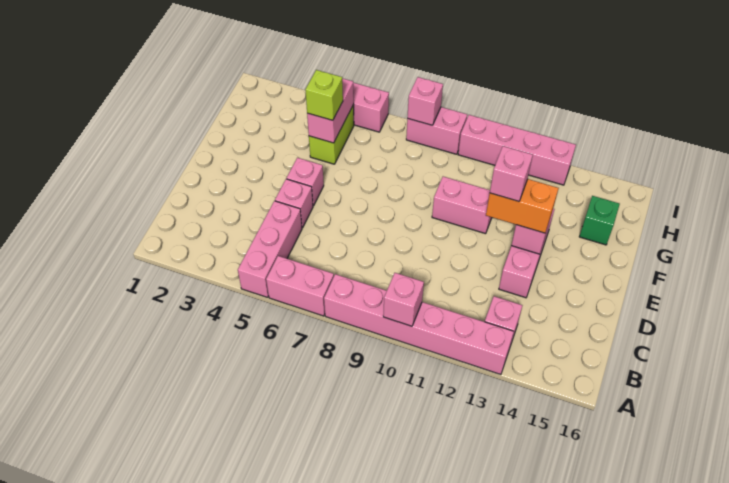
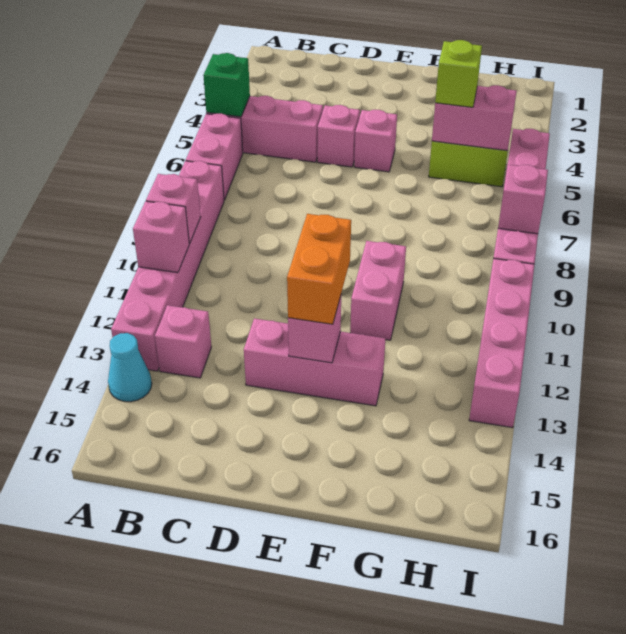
none -> cyan 1x1 cone [108,333,152,402]
pink 1x1 brick [490,146,533,201] -> pink 1x1 brick moved to [133,201,189,273]
green 1x1 brick [579,196,620,245] -> green 1x1 brick moved to [203,53,250,117]

